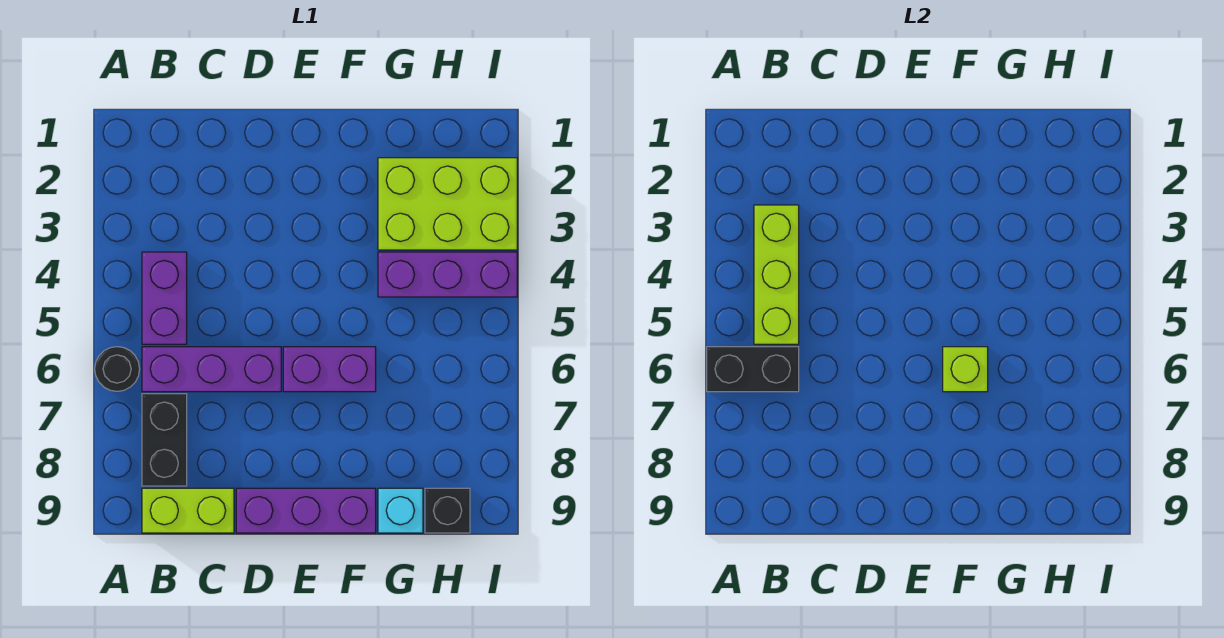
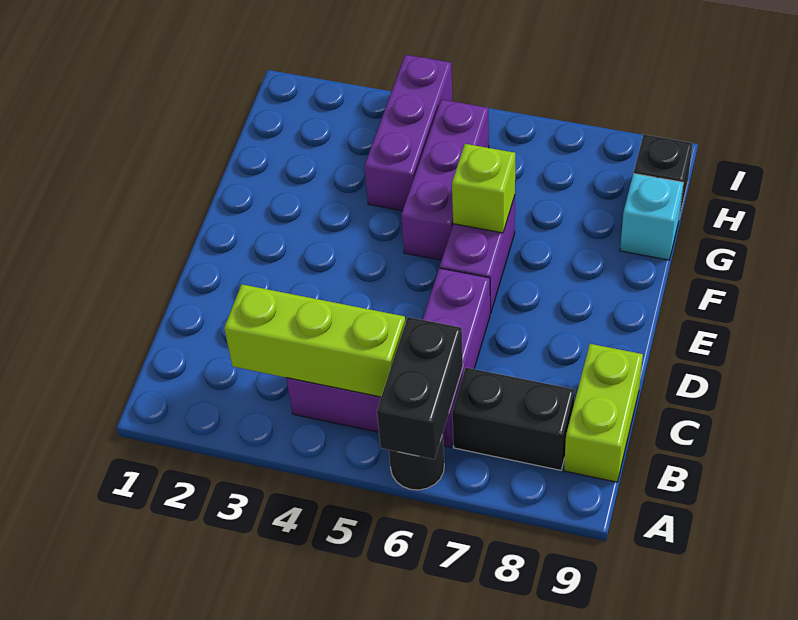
purple 1x3 brick [236,488,376,533] -> purple 1x3 brick moved to [401,100,489,260]
lime 2x3 brick [378,158,517,250] -> none

